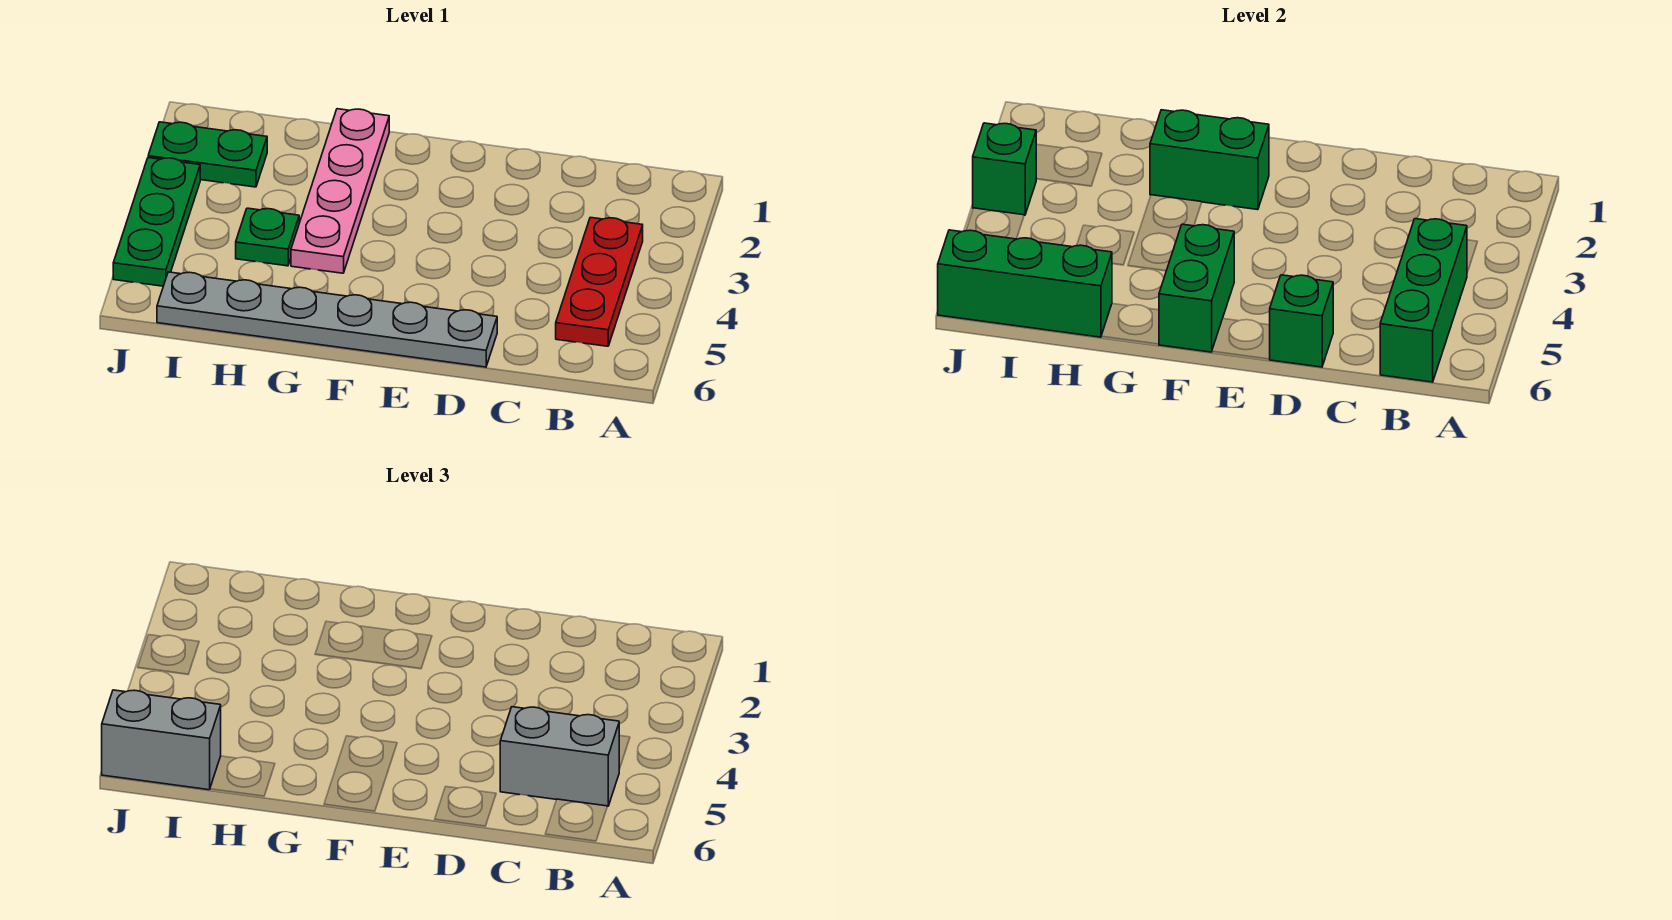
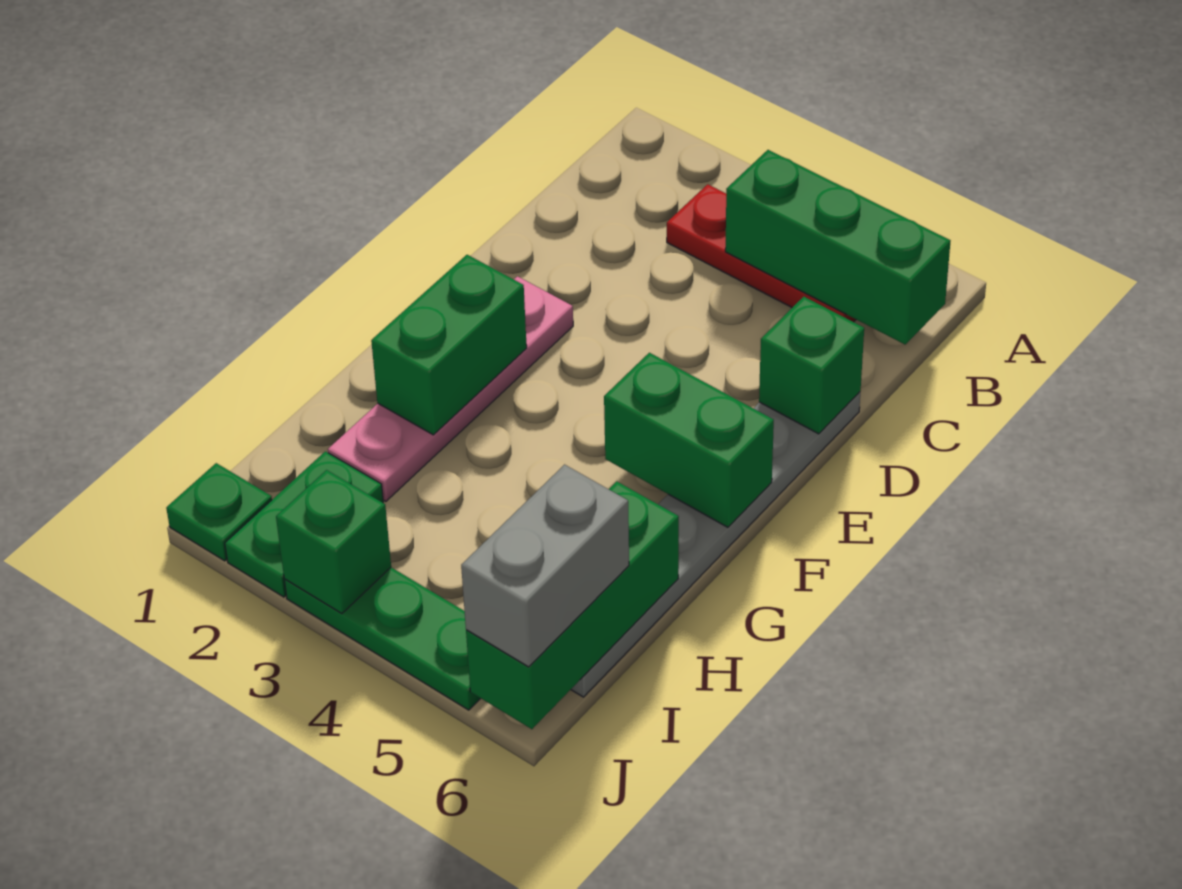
grey 1x2 brick [500,707,619,806] -> none
pink 1x4 plate [291,109,389,273] -> pink 1x4 plate turned to [328,276,573,502]
green 1x1 plate [236,208,299,266] -> green 1x1 plate moved to [166,463,272,561]

